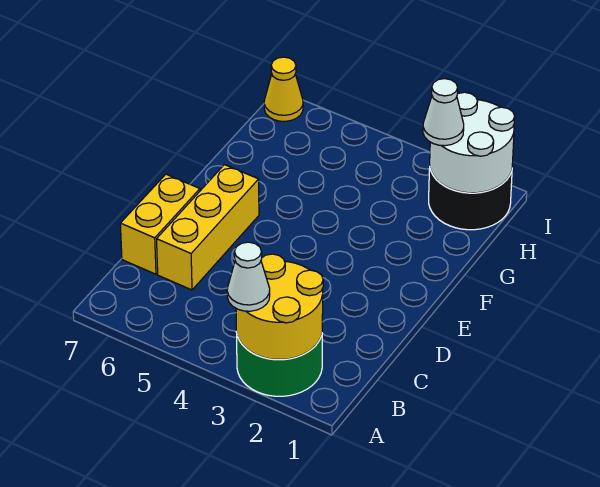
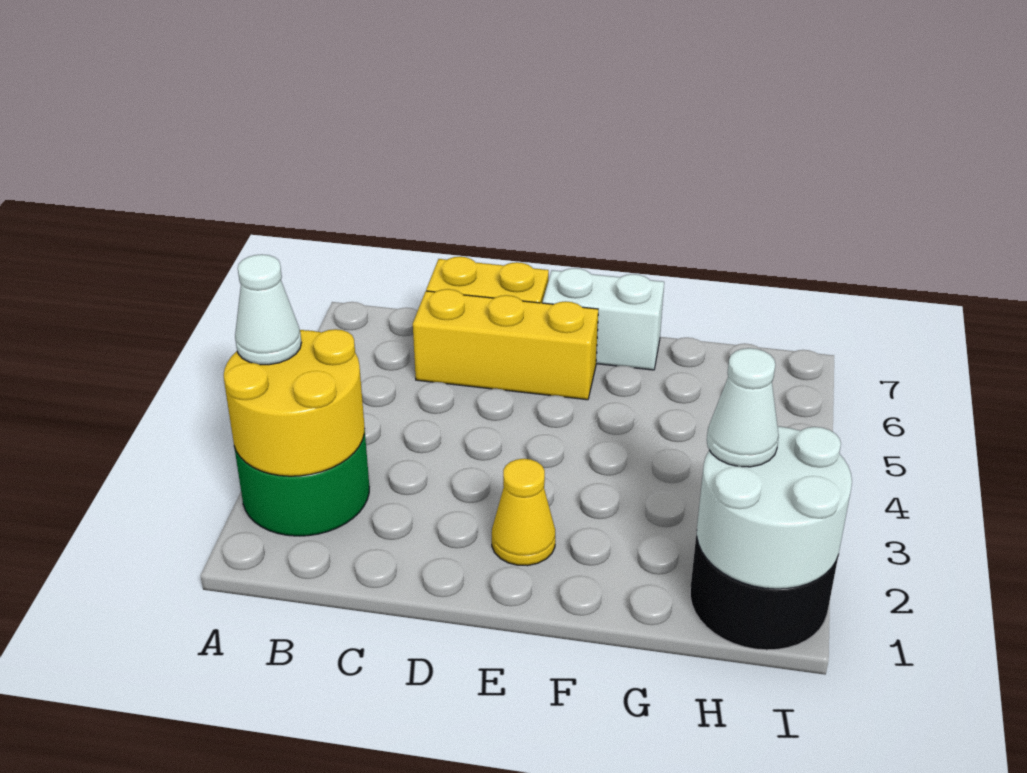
none -> white 1x2 brick [543,268,664,370]
yellow 1x1 cone [264,57,303,121] -> yellow 1x1 cone moved to [492,459,555,566]

